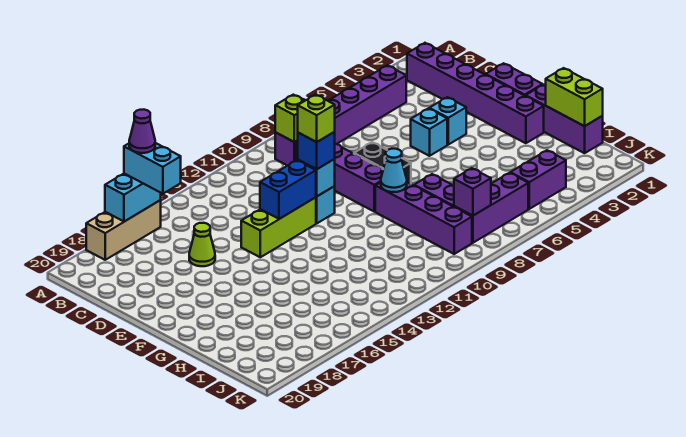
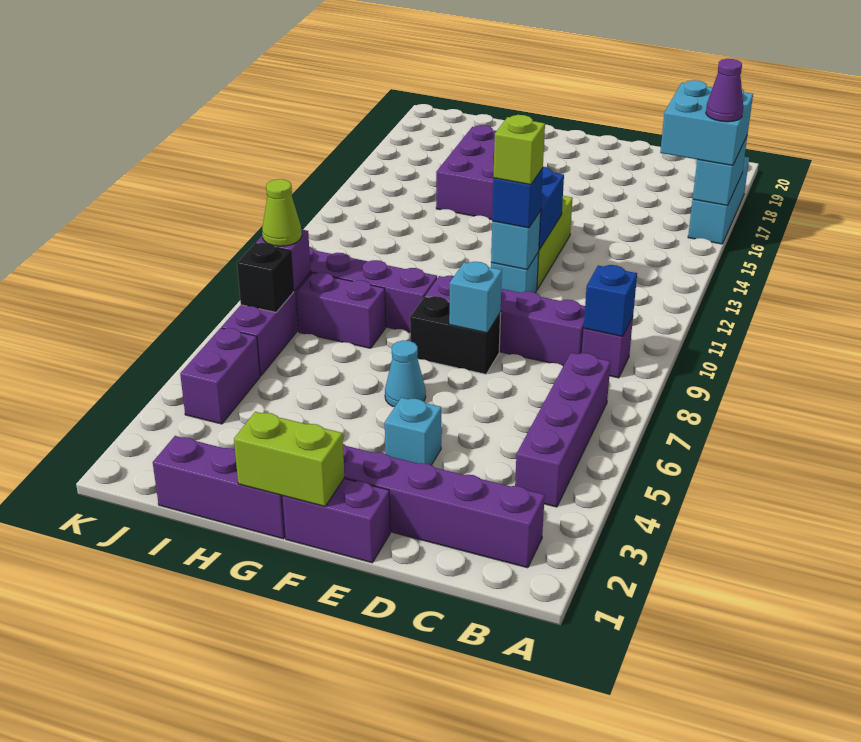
tan 1x3 brick [86,200,161,260] -> cyan 1x3 brick [688,157,749,244]
cyan 1x2 brick [124,143,181,194] -> cyan 2x2 brick [660,80,753,165]
lime 1x1 brick [275,95,305,142] -> blue 1x1 brick [584,265,637,336]
lime 1x1 cone [189,223,215,266] -> lime 1x1 cone moved to [262,179,302,246]
cyan 1x1 brick [411,109,447,156] -> cyan 1x1 brick moved to [449,262,502,333]
cyan 1x1 cone [381,149,407,192] -> cyan 1x1 cone moved to [385,340,426,407]
none -> purple 2x3 brick [436,125,496,220]
lime 1x2 brick [546,68,603,126] -> lime 1x2 brick moved to [234,412,344,506]
none -> black 1x1 brick [237,243,293,312]

